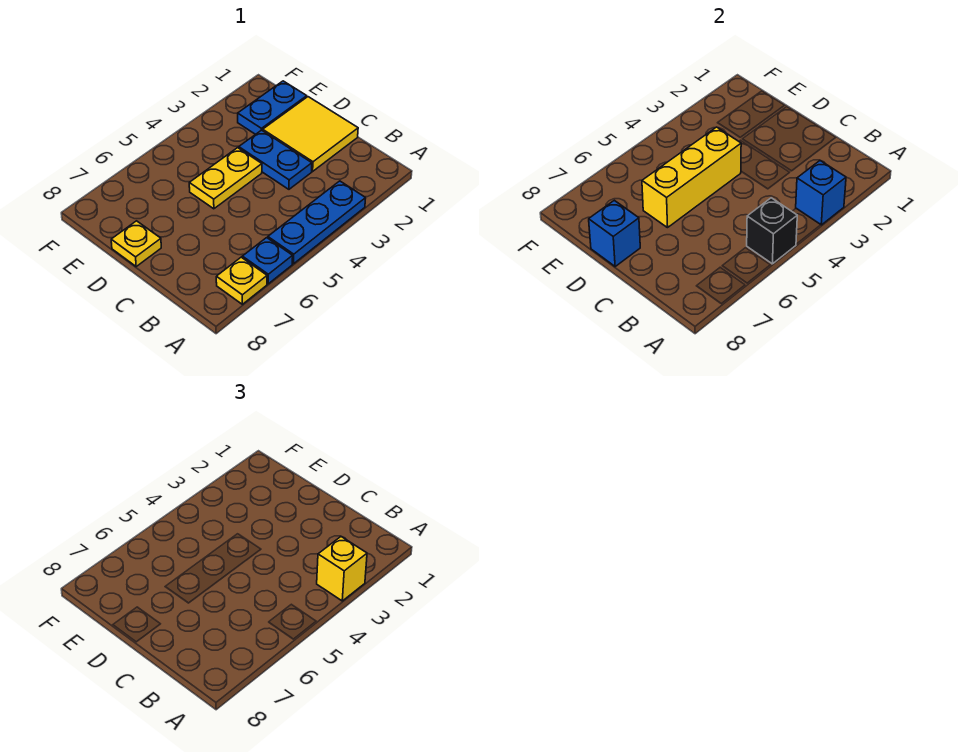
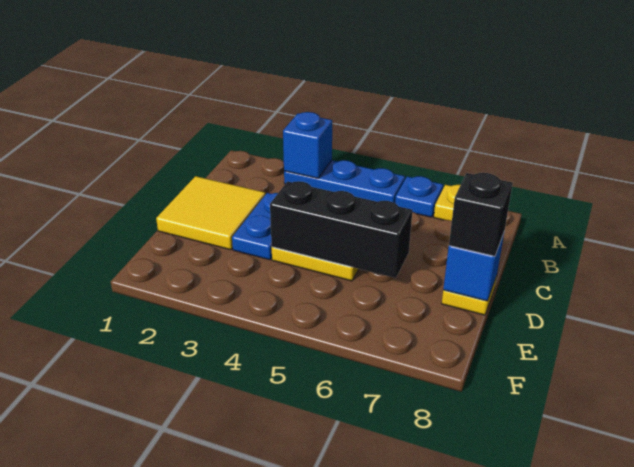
yellow 1x1 brick [317,537,367,601] -> none
black 1x1 brick [747,198,797,264] -> black 1x1 brick moved to [449,173,513,256]
yellow 1x3 brick [642,127,741,228] -> black 1x3 brick [270,181,413,278]
blue 1x2 plate [238,81,307,134] -> none

